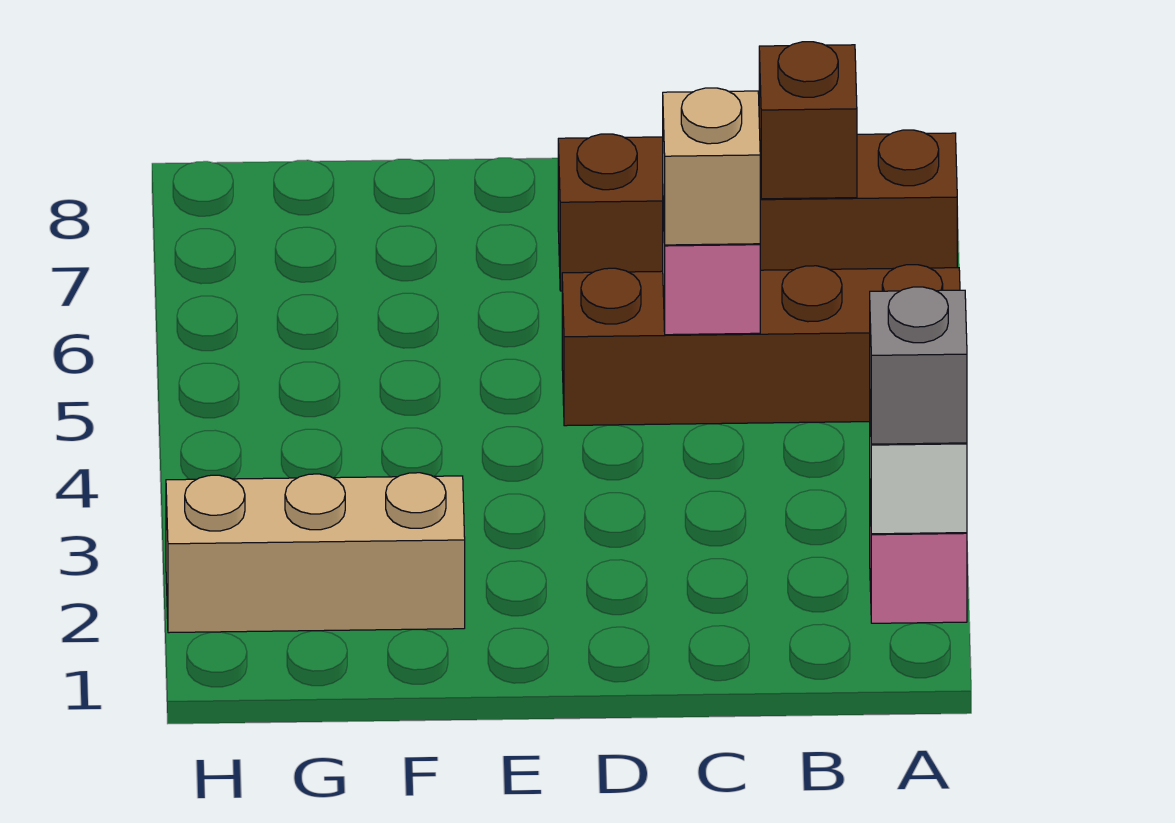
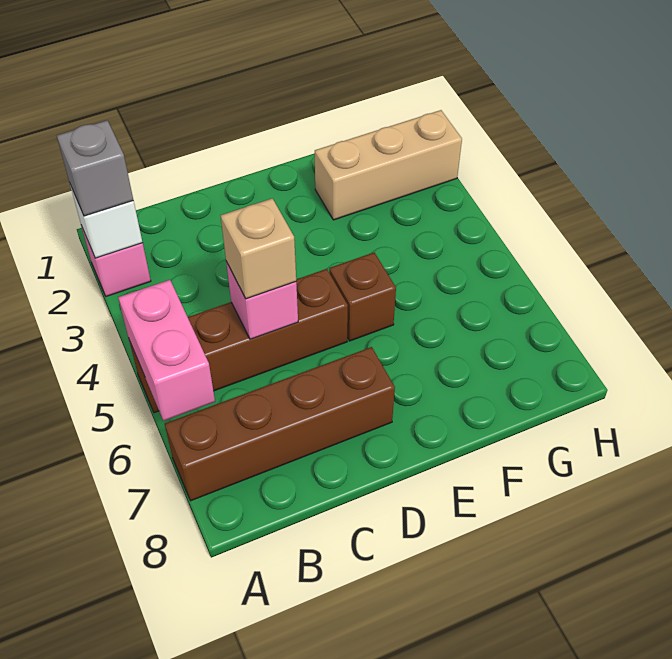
none -> pink 1x2 brick [118,280,215,421]
brown 1x1 brick [759,42,857,199] -> brown 1x1 brick moved to [329,253,396,341]

